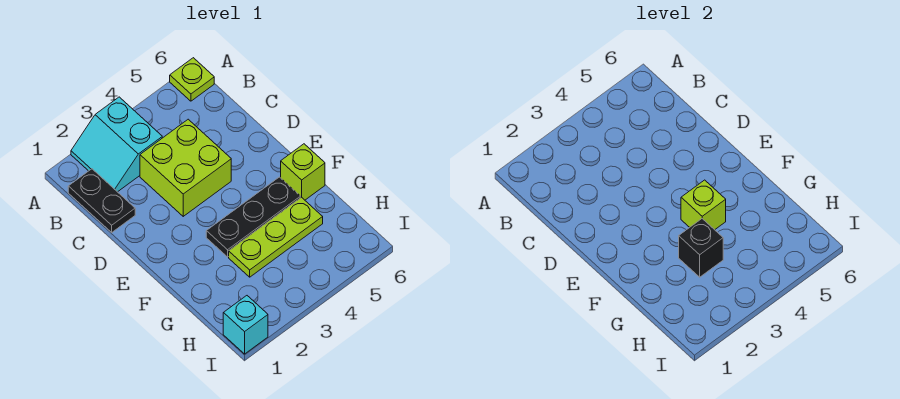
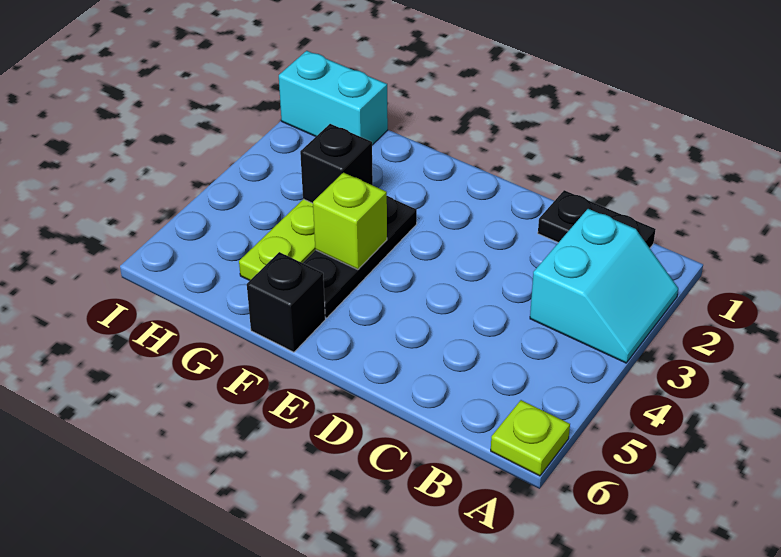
cyan 2x2 slope [71,97,162,192] -> cyan 2x2 slope turned to [530,209,678,363]
lime 2x2 brick [140,119,231,216] -> none
lime 1x1 brick [281,144,325,200] -> black 1x1 brick [247,252,325,352]
cyan 1x1 brick [223,296,268,354] -> cyan 1x2 brick [279,51,388,145]

